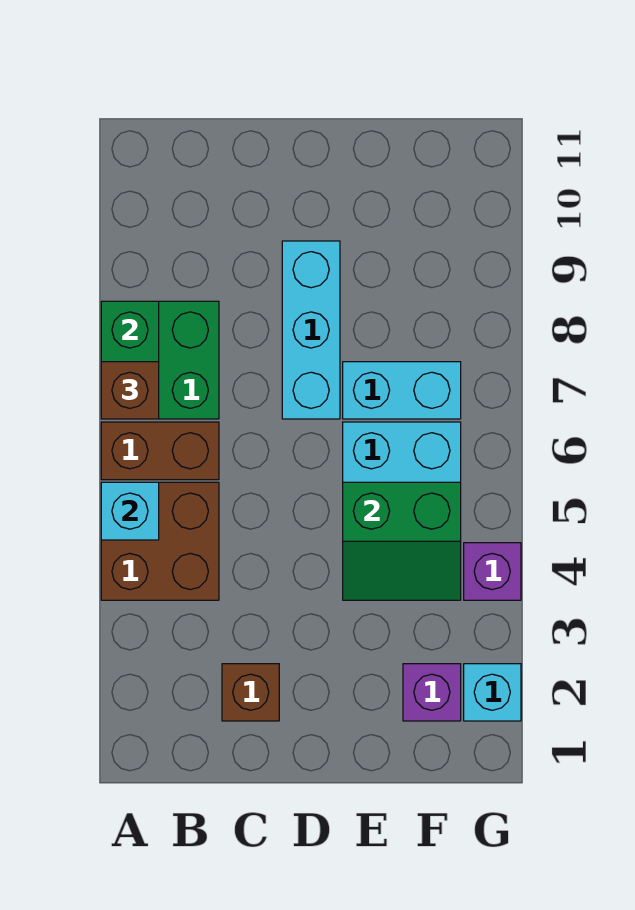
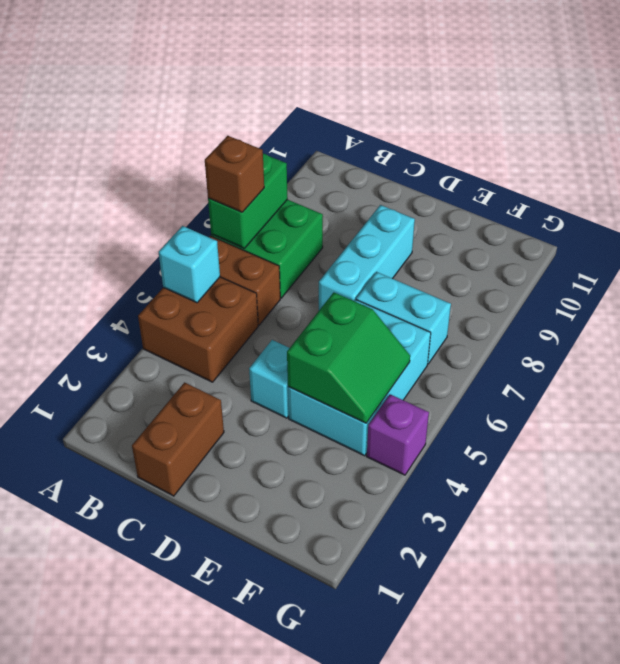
brown 1x1 brick [222,664,279,721] -> brown 1x2 brick [132,383,224,496]
green 2x2 slope [343,482,461,600] -> green 2x2 slope turned to [287,293,410,423]
purple 1x1 brick [403,664,461,721] -> none
cyan 1x1 brick [464,664,521,721] -> cyan 1x1 brick moved to [249,340,289,418]

